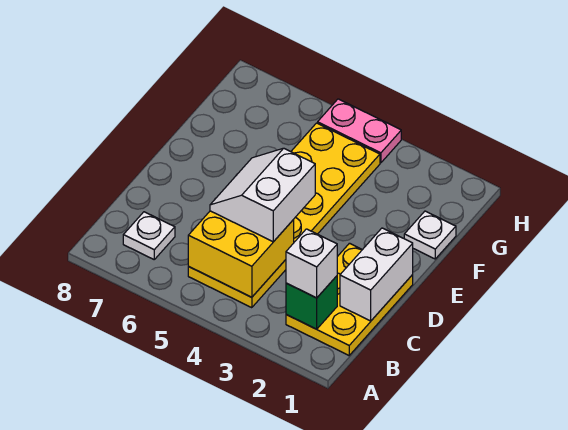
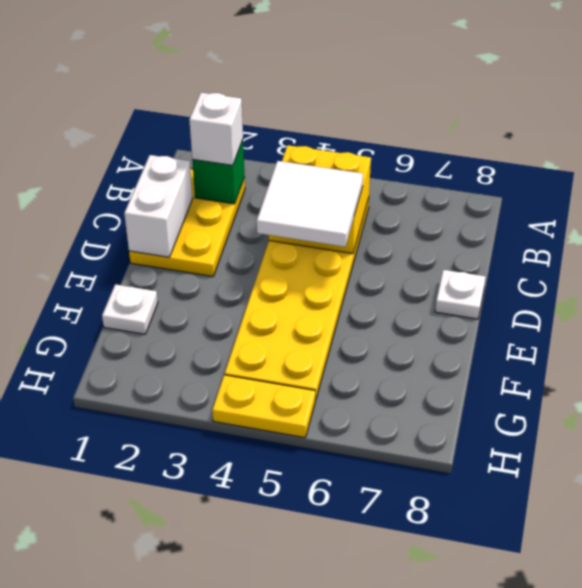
white 1x1 plate [123,212,175,259] -> white 1x1 plate moved to [435,270,485,319]
white 2x2 slope [210,148,315,242] -> white 2x2 tile [257,161,363,247]
pink 1x2 plate [318,99,401,163] -> yellow 1x2 plate [212,375,315,438]

